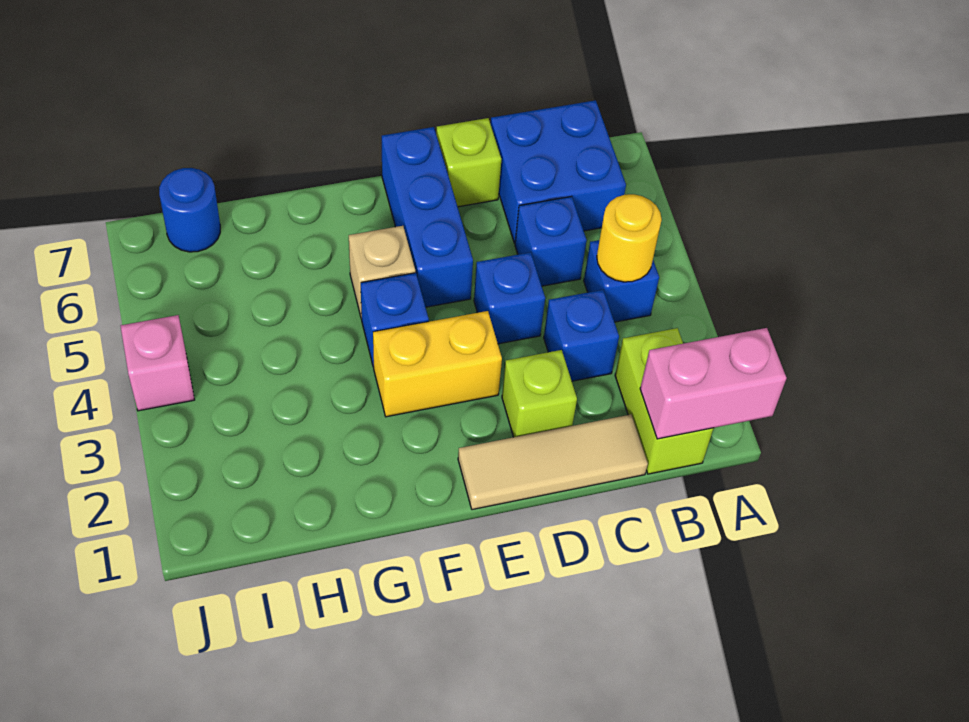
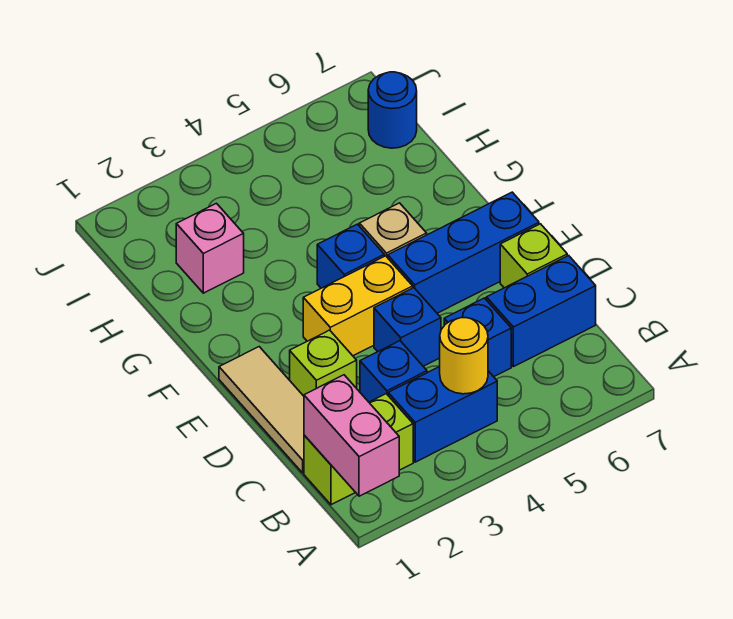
blue 1x1 brick [584,240,659,322] -> blue 1x2 brick [388,367,497,462]
blue 2x2 brick [491,100,626,243] -> blue 1x2 brick [486,256,596,367]
yellow 1x2 brick [373,311,502,417] -> yellow 1x2 brick turned to [303,256,413,356]
pink 1x1 brick [121,315,195,411] -> pink 1x1 brick moved to [176,203,244,293]

